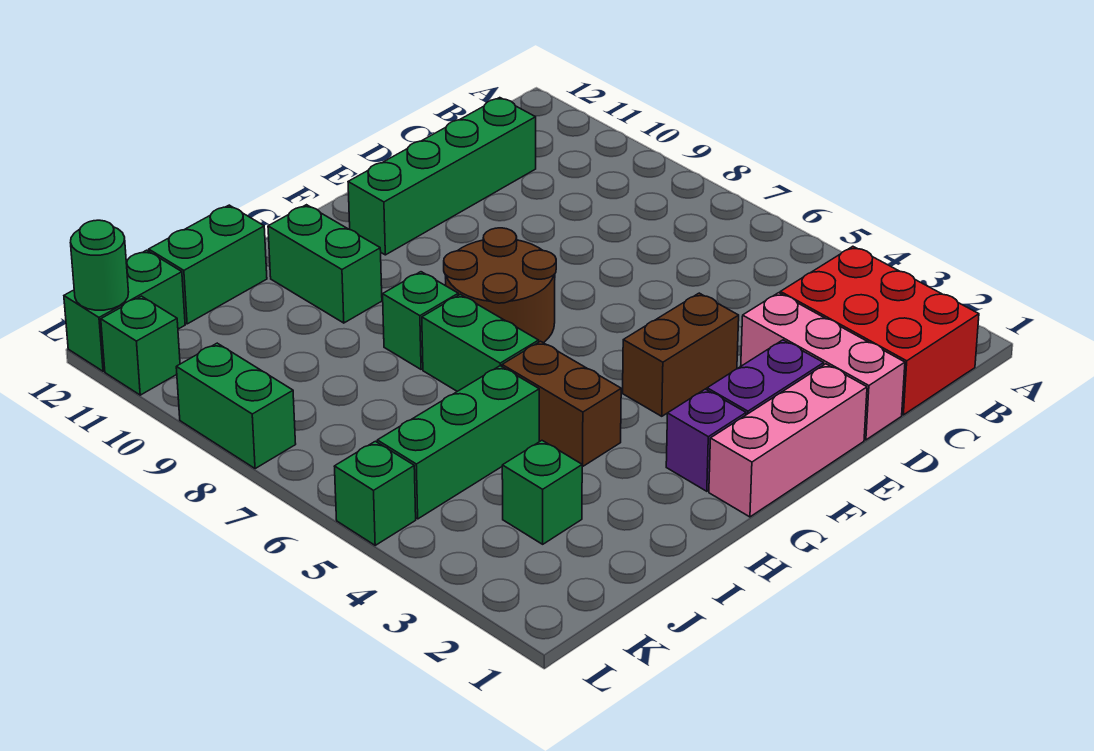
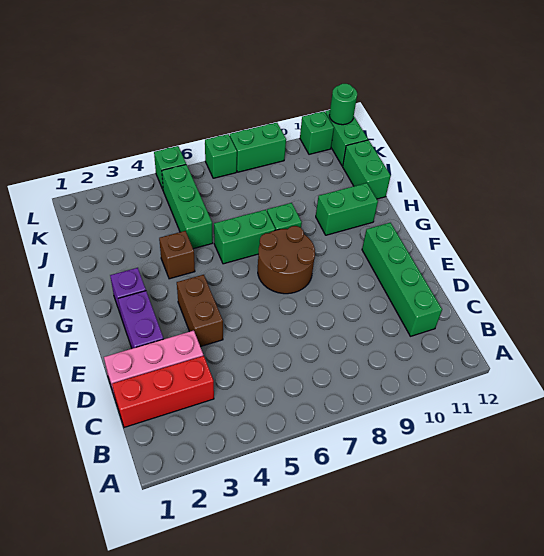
red 2x3 brick [780,246,979,415] -> red 1x3 brick [112,356,214,427]
pink 1x3 brick [709,364,867,517] -> none
brown 1x2 brick [502,341,621,466] -> brown 1x1 brick [159,231,195,279]
green 1x1 brick [502,441,583,544] -> green 1x1 brick moved to [205,134,237,178]

